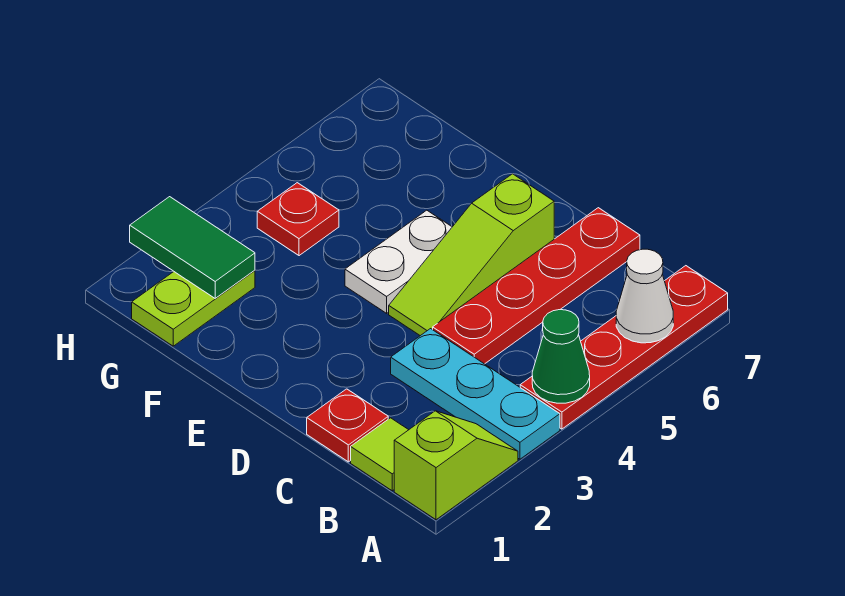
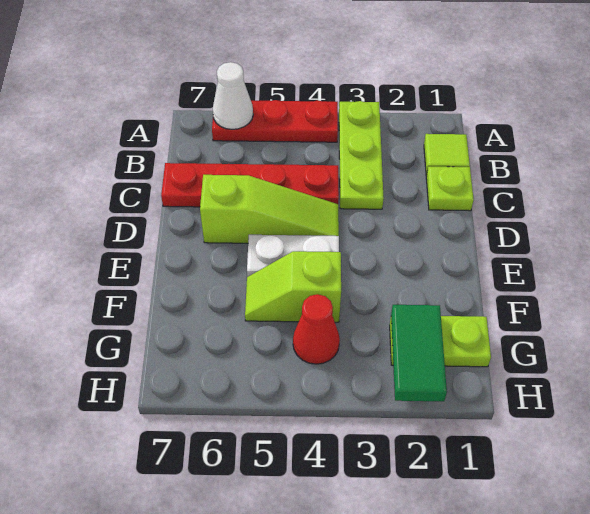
lime 1x2 slope [394,411,518,520] -> lime 1x2 slope moved to [245,251,341,322]
cyan 1x3 plate [391,329,560,459] -> lime 1x3 plate [339,101,384,209]
red 1x4 plate [520,266,728,429] -> red 1x3 plate [212,100,338,142]
green 1x1 cone [532,310,590,403] -> none
red 1x1 plate [307,389,388,462] -> lime 1x1 plate [426,167,474,211]
red 1x1 plate [257,183,339,256] -> red 1x1 cone [293,294,340,364]

